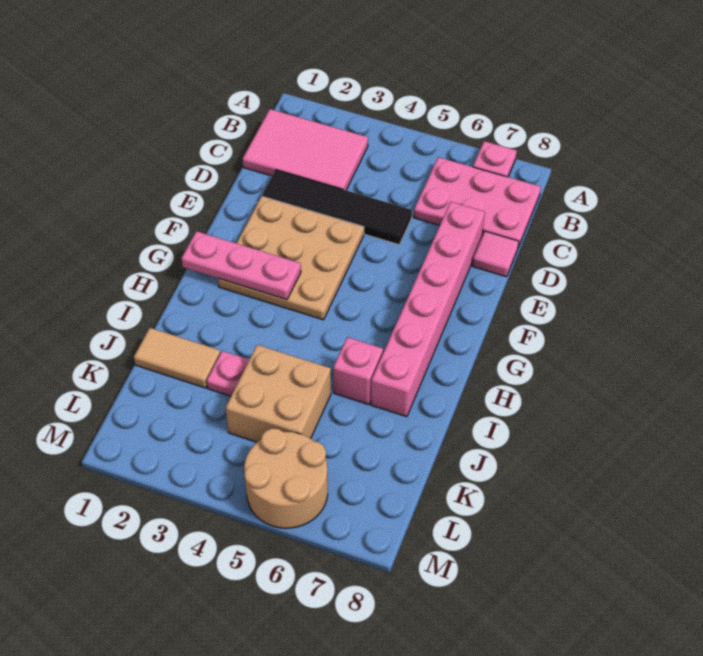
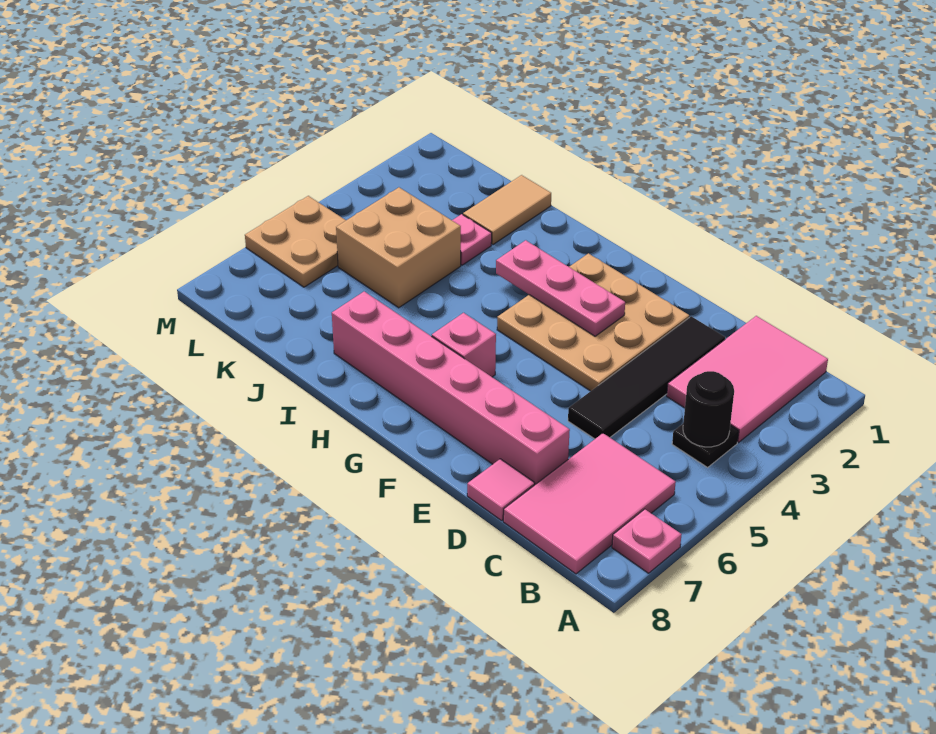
none -> black 1x1 plate [672,424,739,467]
none -> black 1x1 round brick [683,371,734,447]
pink 2x3 plate [414,157,541,248] -> pink 2x3 tile [503,433,676,574]
pink 1x3 plate [181,231,301,300] -> pink 1x3 plate turned to [496,240,625,336]
pink 1x1 brick [333,337,383,404] -> pink 1x1 brick moved to [432,313,496,377]
tan 2x2 round brick [244,428,328,528] -> tan 2x2 plate [245,196,346,287]

